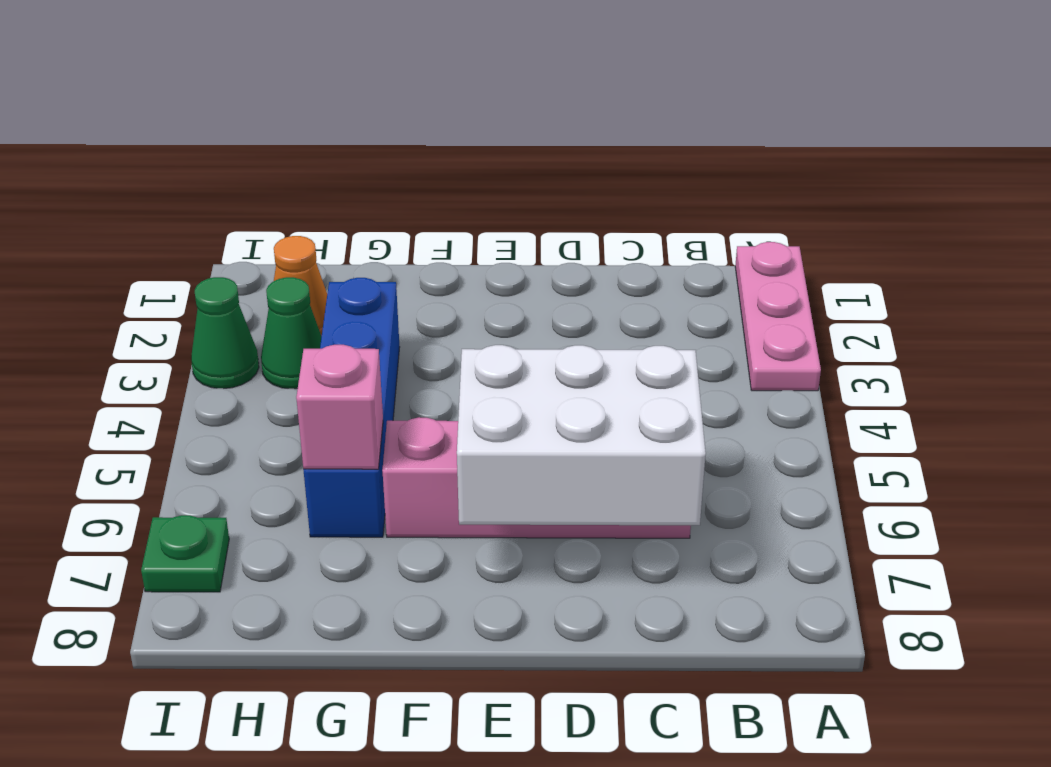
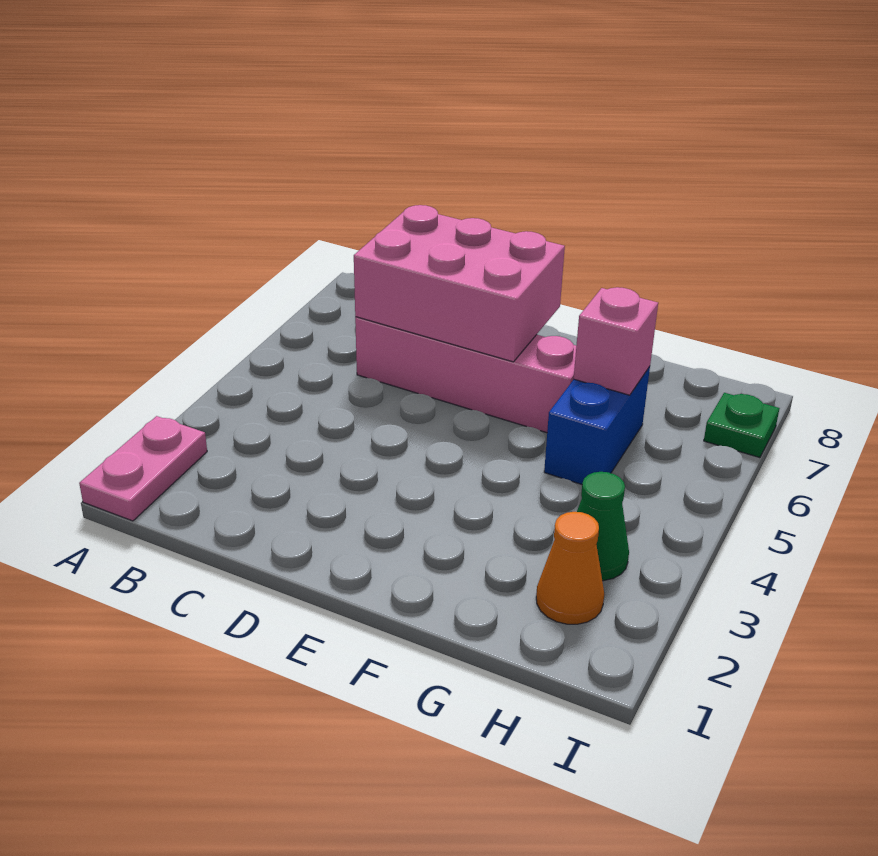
pink 1x3 plate [735,242,821,391] -> pink 1x2 plate [79,416,207,521]
white 2x3 brick [457,345,706,525] -> pink 2x3 brick [354,205,565,362]
blue 1x4 brick [303,278,400,537] -> blue 1x2 brick [544,367,650,484]
green 1x1 cone [191,277,259,389] -> none

